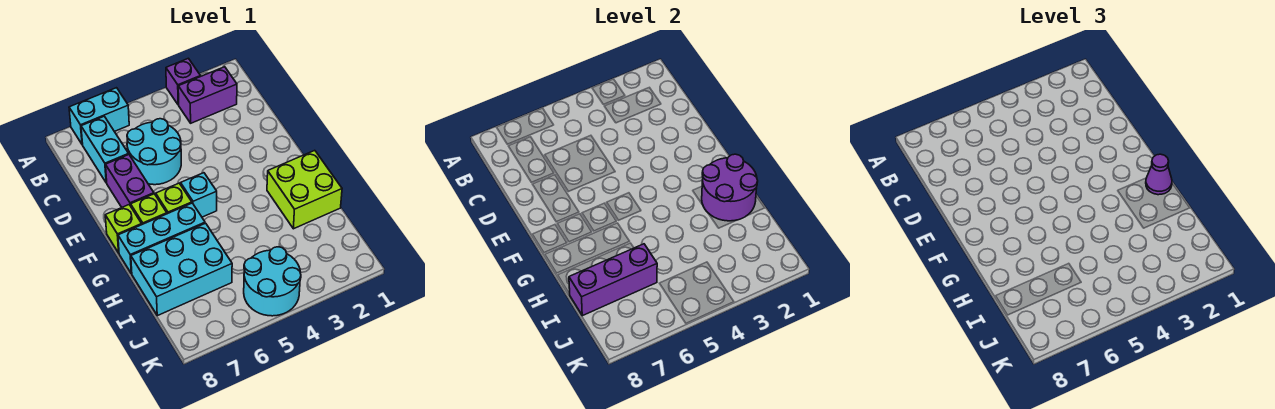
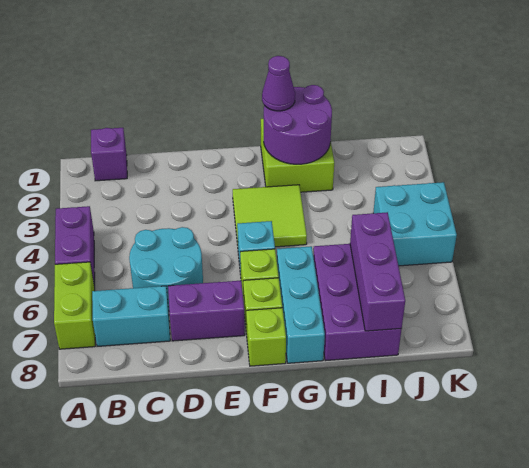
purple 1x1 brick [166,58,200,105] -> purple 1x1 brick moved to [91,128,127,181]
cyan 1x2 brick [69,88,129,145] -> lime 1x2 brick [54,262,95,349]
purple 1x2 brick [178,67,237,123] -> purple 1x2 brick moved to [55,206,95,286]
none -> lime 2x2 tile [233,185,307,247]
cyan 2x3 brick [131,223,232,316] -> purple 2x3 brick [313,244,402,361]
cyan 2x2 round brick [244,247,301,316] -> cyan 2x2 brick [373,182,457,266]

